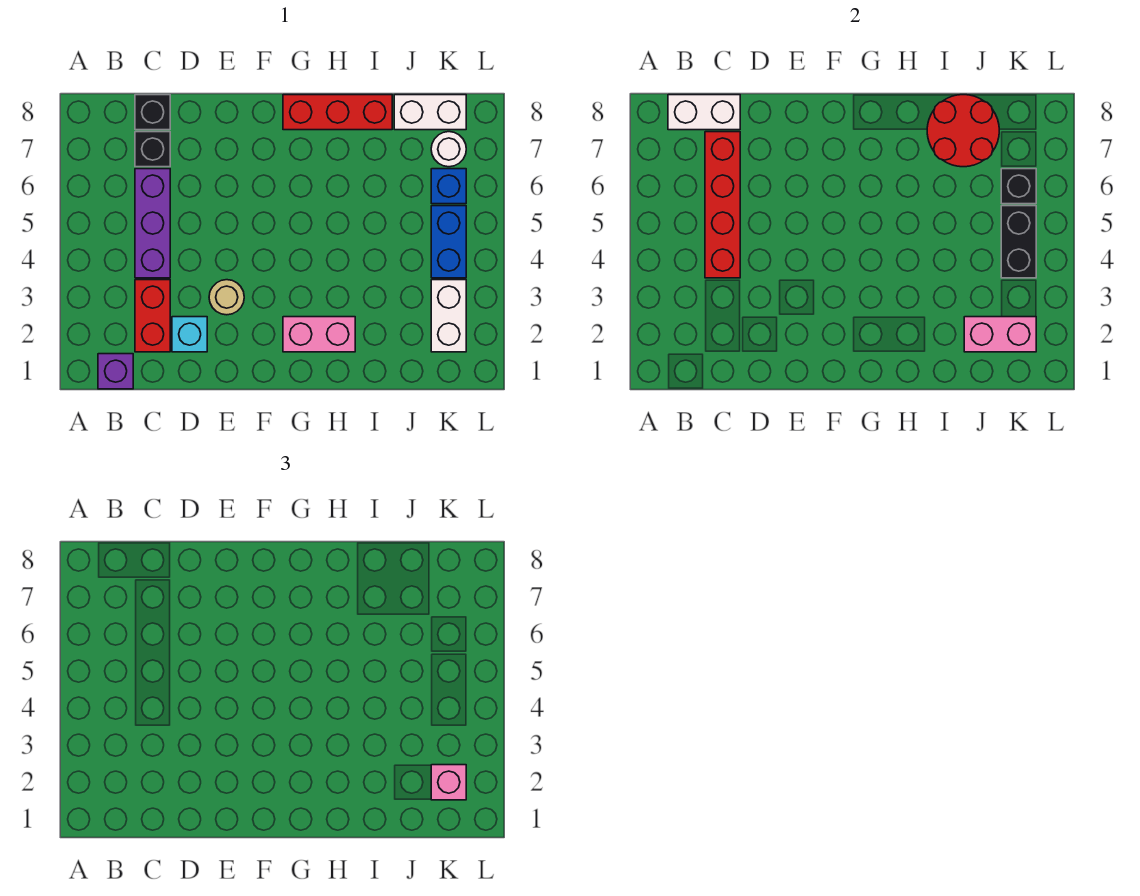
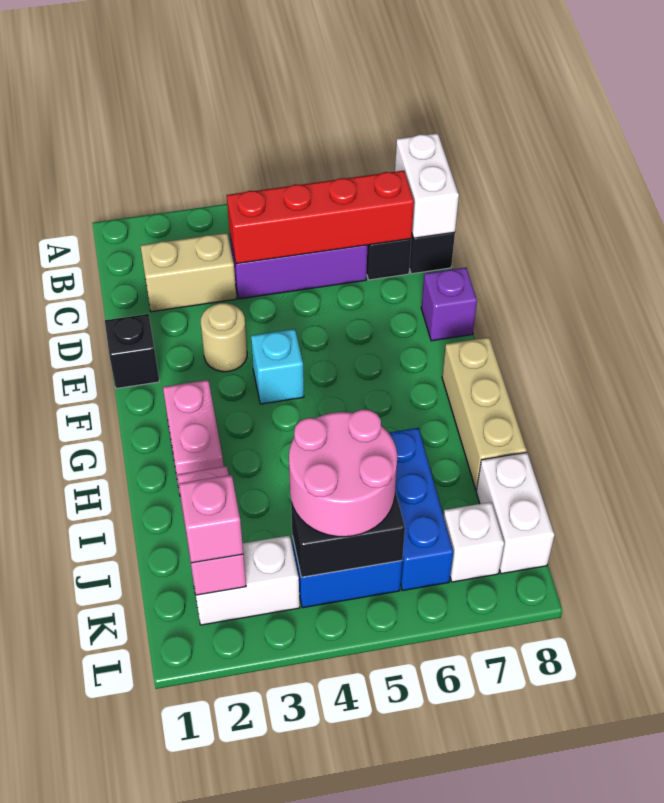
purple 1x1 brick [98,354,133,389] -> purple 1x1 brick moved to [421,268,477,341]
red 1x2 brick [135,280,170,352] -> tan 1x2 brick [140,233,236,312]
cyan 1x1 brick [172,317,207,352] -> cyan 1x1 brick moved to [251,329,304,404]
red 1x3 brick [283,95,392,130] -> tan 1x3 brick [442,337,527,490]
red 2x2 round brick [927,95,999,167] -> none
none -> pink 2x2 round brick [289,409,397,537]
blue 1x1 brick [431,169,466,204] -> blue 1x3 brick [388,428,453,591]
black 1x1 brick [1001,169,1036,204] -> black 1x1 brick moved to [105,314,159,389]
white 1x1 round brick [431,132,466,167] -> white 1x1 brick [443,502,504,582]

